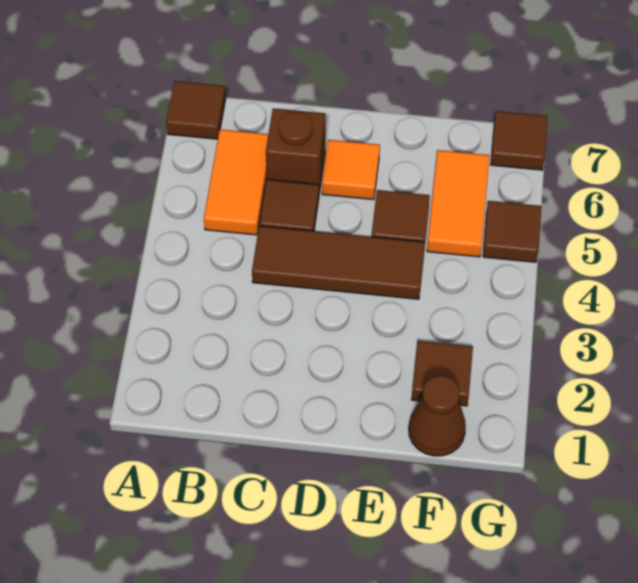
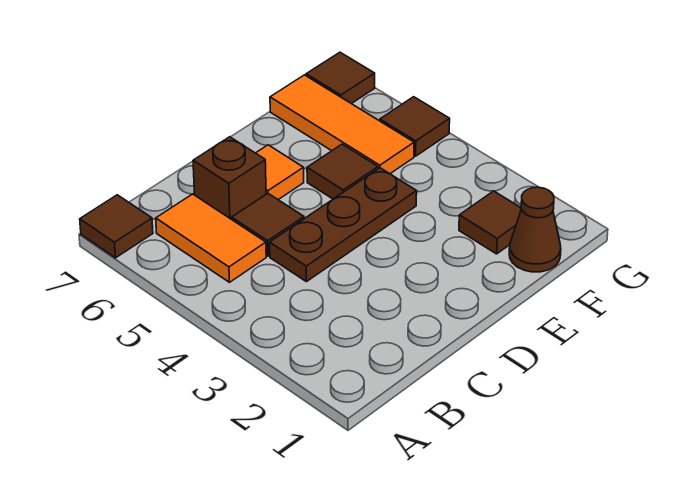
brown 1x3 tile [252,226,425,299] -> brown 1x3 plate [270,168,417,282]
orange 1x2 tile [427,150,489,257] -> orange 1x3 tile [270,75,414,174]

